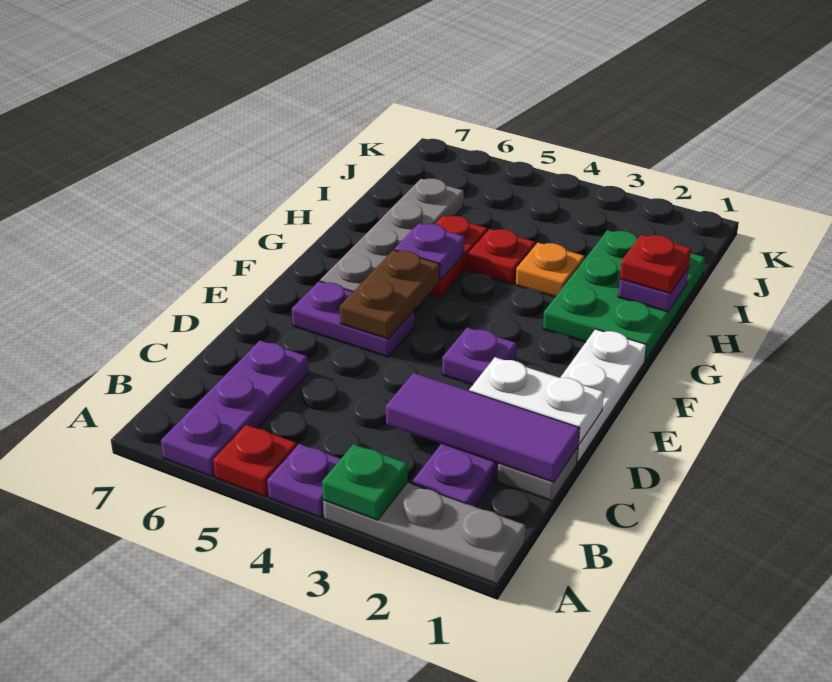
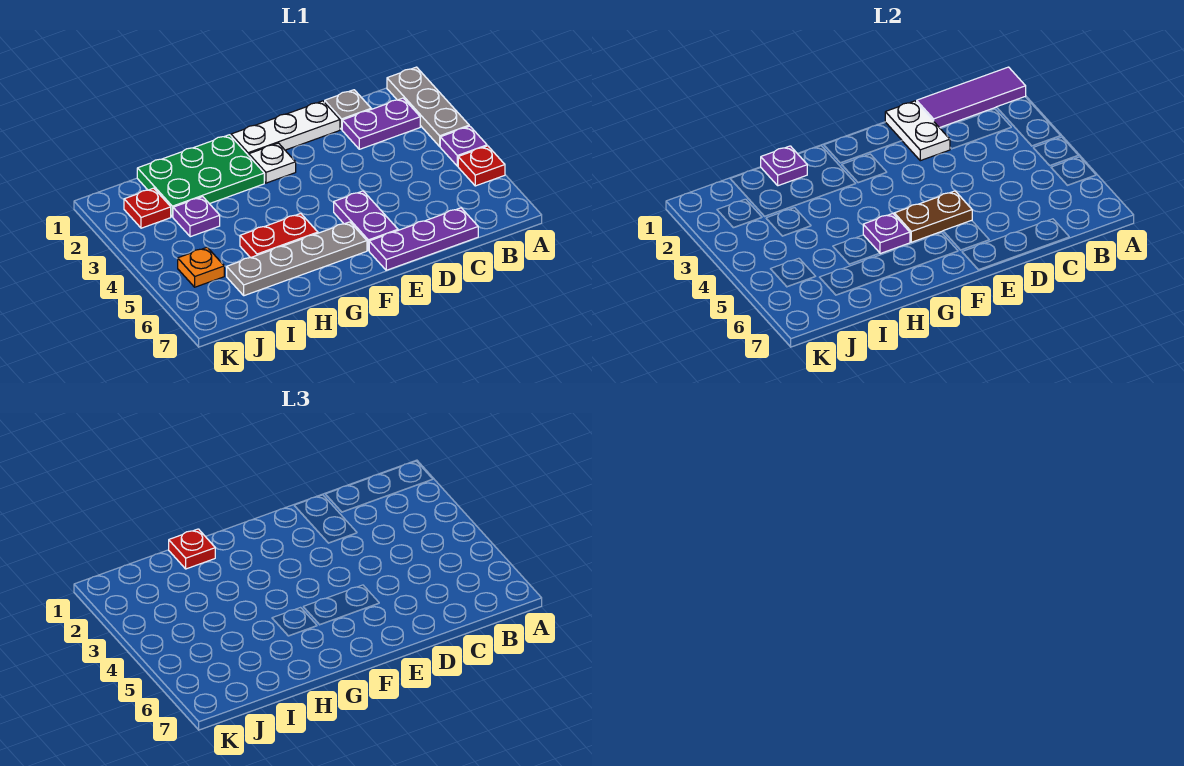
green 1x1 plate [322,444,408,520] -> none
purple 1x3 plate [161,341,308,477] -> purple 1x3 plate moved to [369,208,478,270]
purple 1x3 tile [386,373,580,482] -> purple 1x3 tile turned to [917,67,1026,128]
purple 1x1 plate [442,328,517,385] -> purple 1x1 plate moved to [173,197,220,237]
none -> white 1x1 plate [249,143,296,183]
orange 1x1 plate [516,243,584,297] -> orange 1x1 plate moved to [178,247,224,287]
red 1x1 plate [467,229,535,284] -> red 1x1 plate moved to [124,188,171,228]

